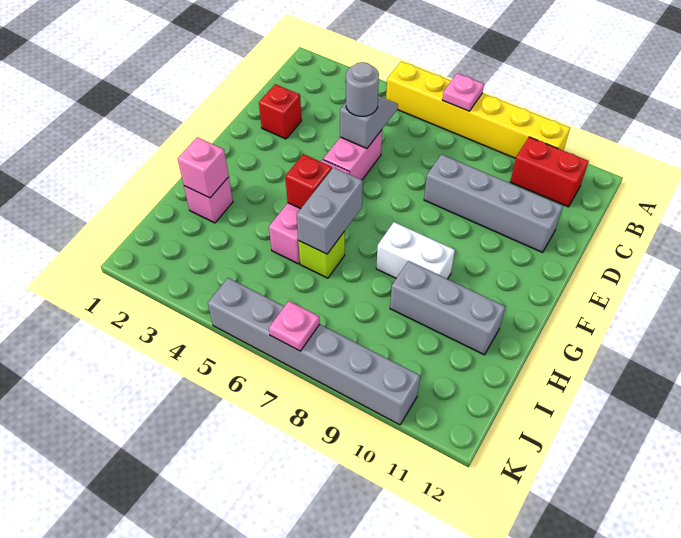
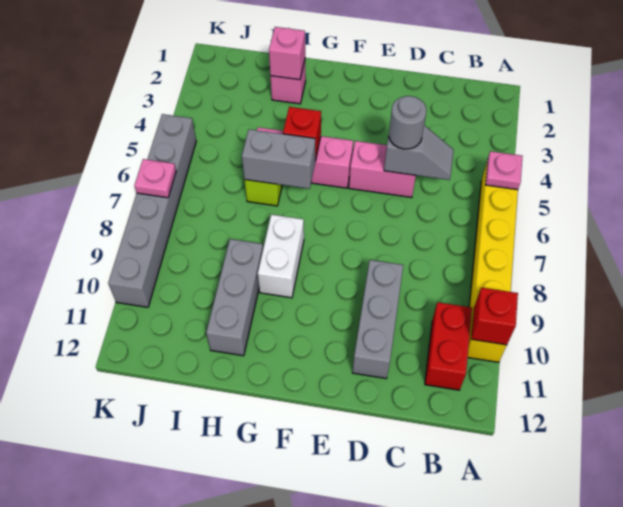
pink 1x1 plate [443,73,484,111] -> pink 1x1 plate moved to [485,151,523,190]
red 1x1 brick [259,84,302,139] -> red 1x1 brick moved to [471,288,518,345]
grey 1x4 brick [424,154,563,252] -> grey 1x3 brick [352,260,403,378]

